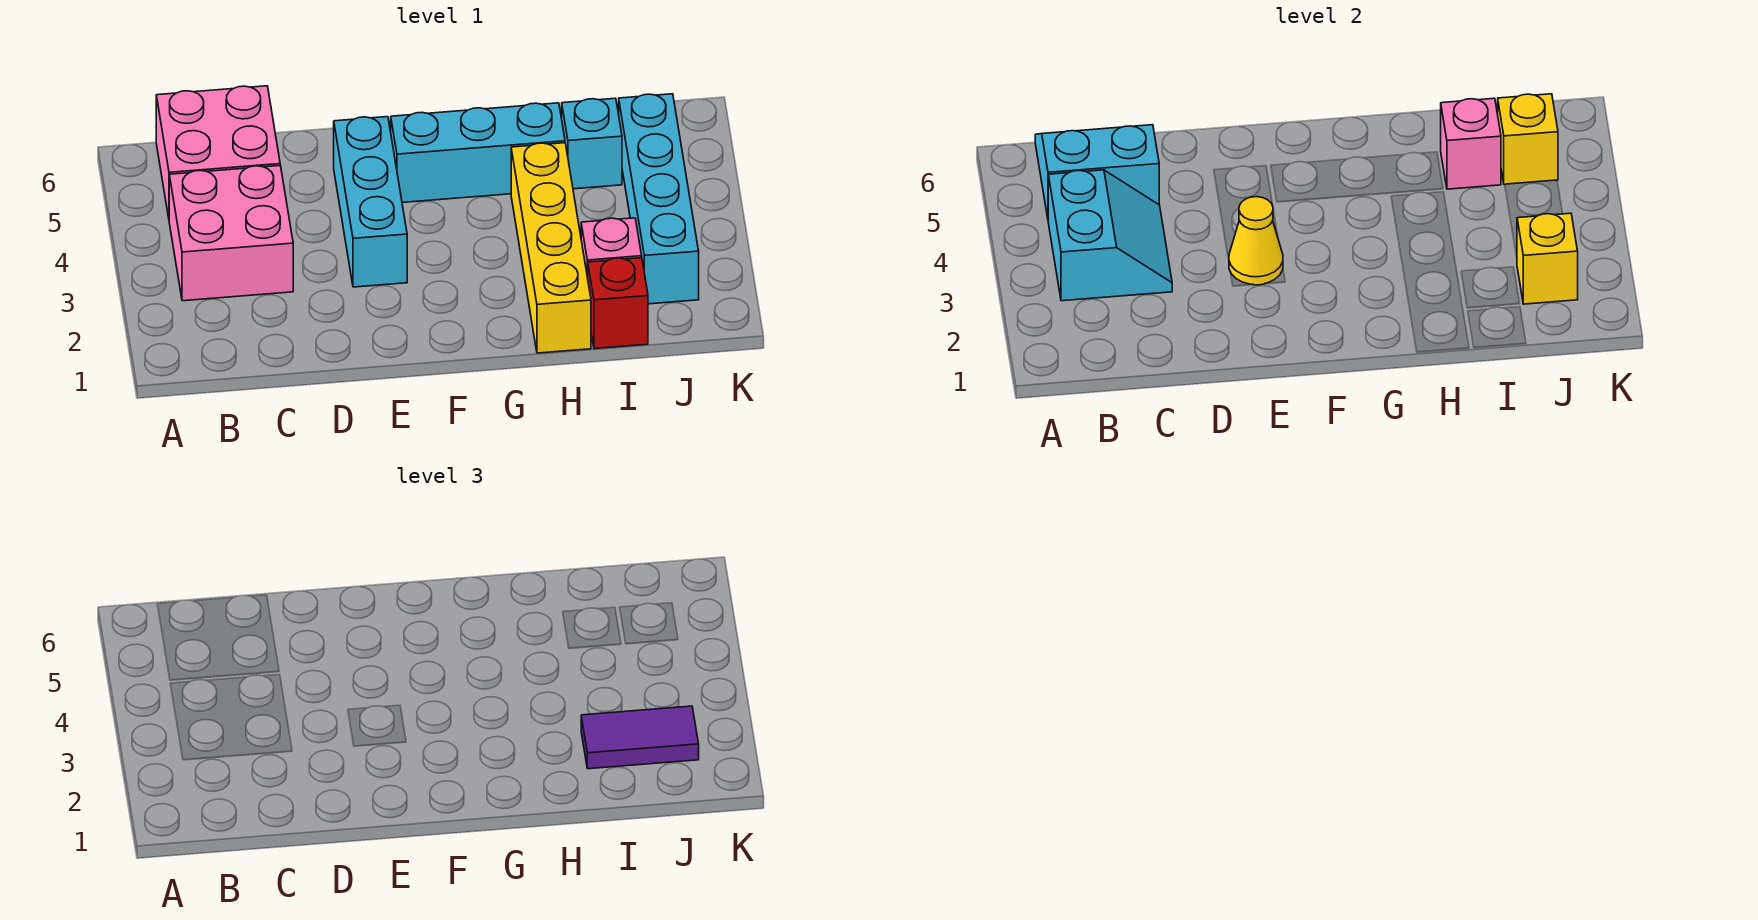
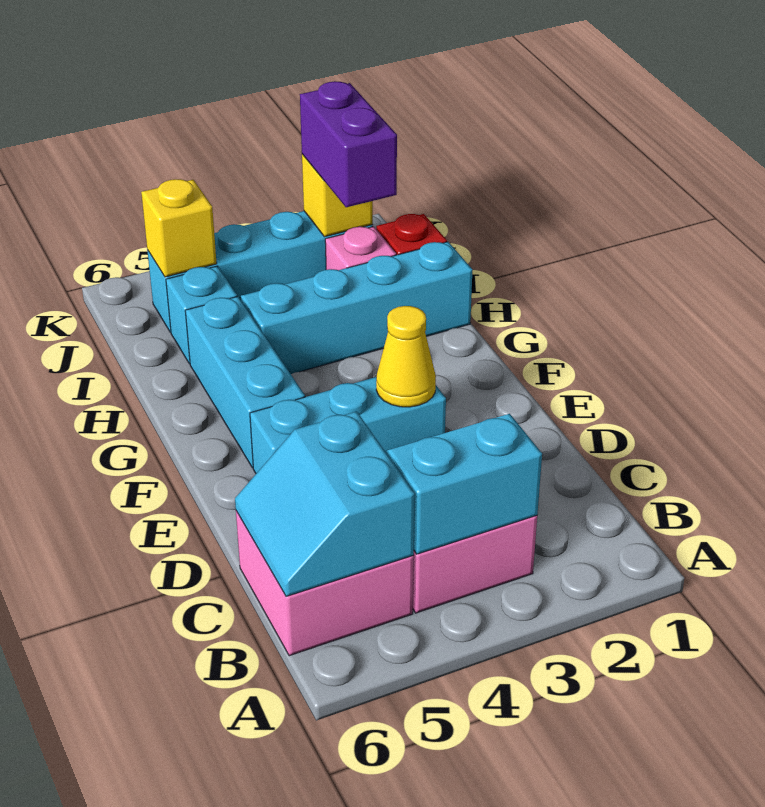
yellow 1x4 brick [511,143,591,353] -> cyan 1x4 brick [241,242,473,374]
purple 1x2 tile [581,706,699,769] -> purple 1x2 brick [300,81,397,207]
pink 1x1 brick [1441,98,1501,189] -> none

